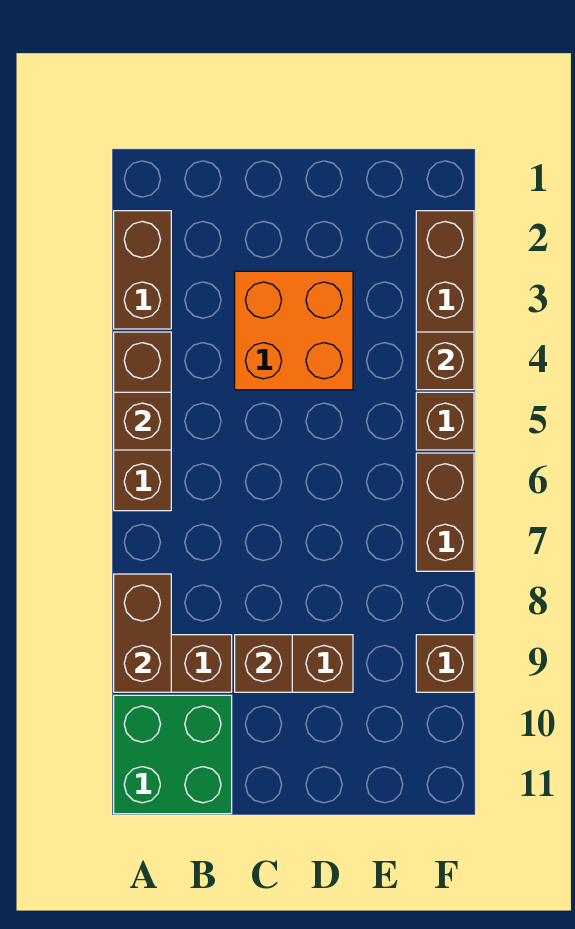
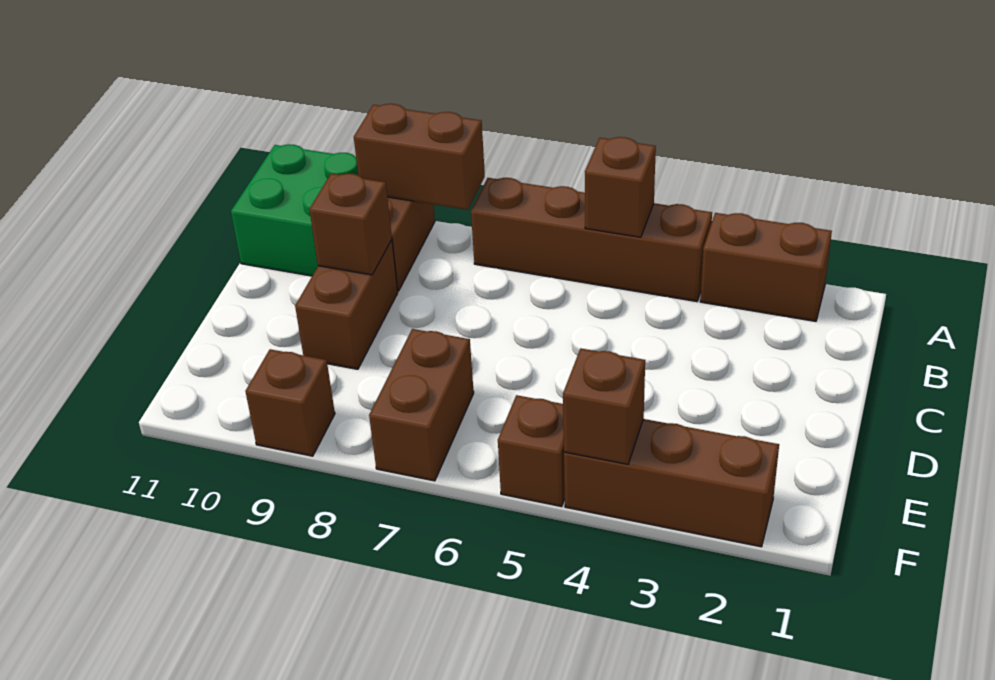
brown 1x3 brick [114,332,171,511] -> brown 1x4 brick [471,178,712,302]
orange 2x2 brick [235,271,353,390] -> none
brown 1x2 brick [416,453,474,571] -> brown 1x2 brick turned to [369,329,474,481]

